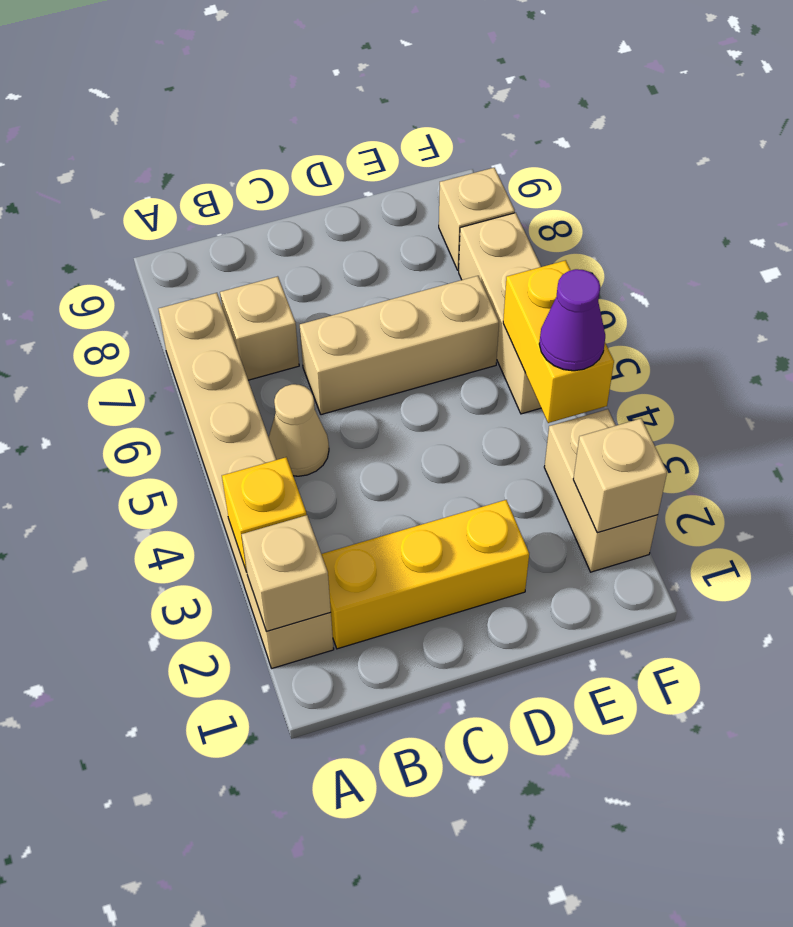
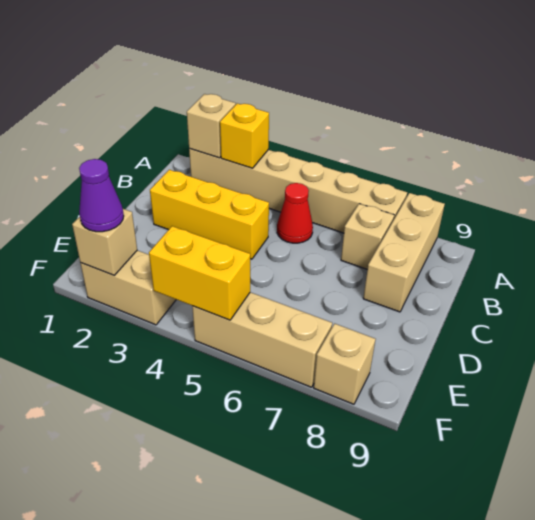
yellow 1x3 brick [322,500,529,649] -> yellow 1x3 brick turned to [150,170,269,259]
tan 1x1 cone [269,384,329,476] -> red 1x1 cone [277,183,313,243]
tan 1x3 brick [300,276,499,415] -> tan 1x3 brick moved to [363,193,445,312]
purple 1x1 cone [539,269,605,371] -> purple 1x1 cone moved to [79,159,124,232]

